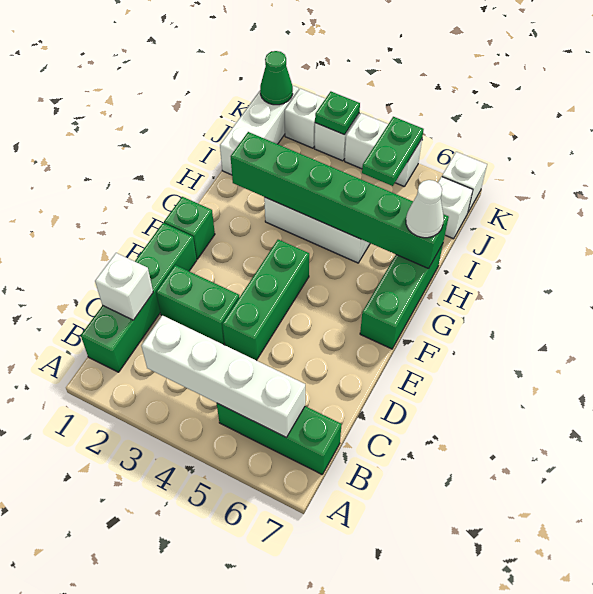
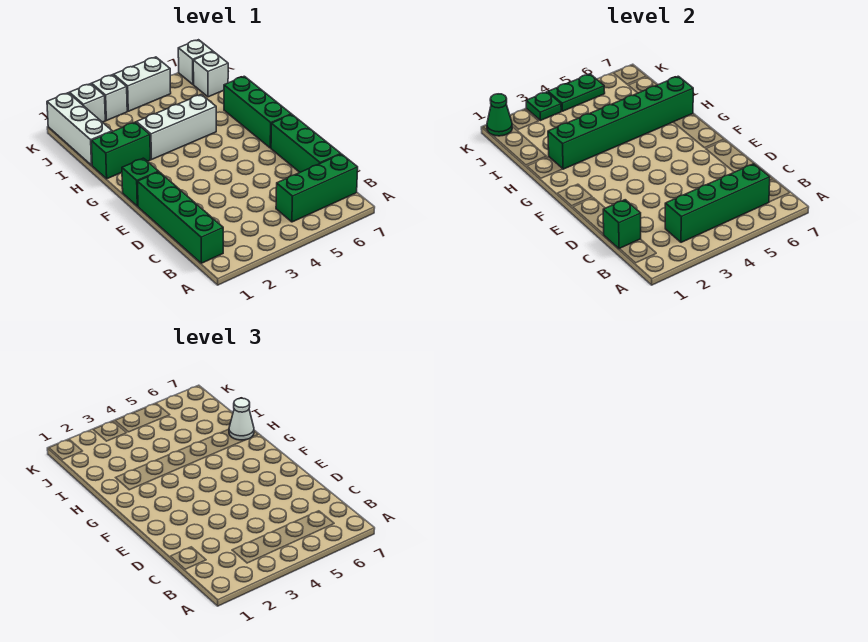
white 1x4 brick [141,315,305,437] -> green 1x4 brick [665,164,770,242]
white 1x1 brick [95,253,153,320] -> green 1x1 brick [603,200,641,249]
green 1x2 brick [156,265,239,345] -> green 1x2 brick moved to [91,122,150,179]
green 1x3 brick [222,240,309,360] -> green 1x3 brick moved to [271,114,341,172]
green 1x2 plate [362,117,424,186] -> green 1x2 plate turned to [548,74,605,111]

